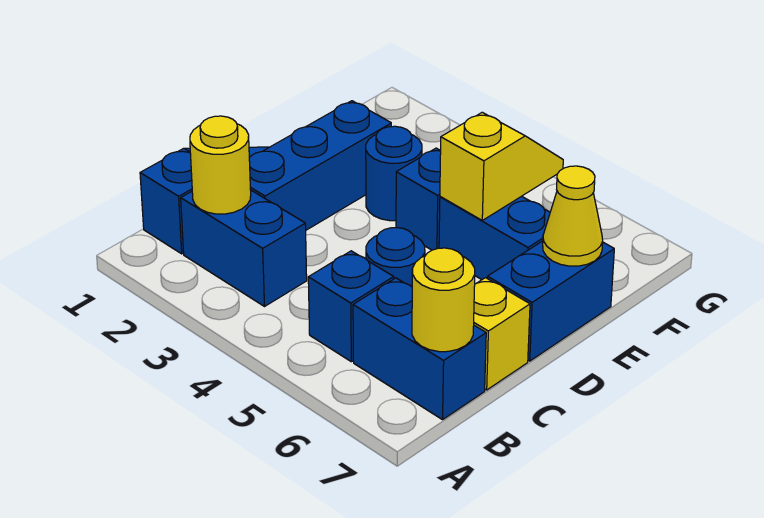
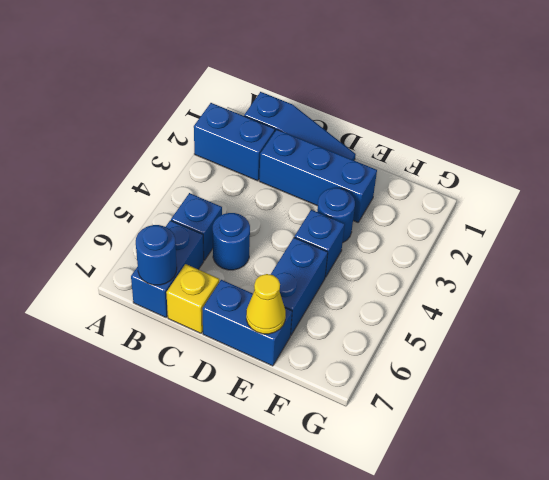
blue 1x2 brick [181,190,307,306] -> blue 1x2 brick turned to [194,103,275,181]
yellow 1x1 round brick [190,116,251,214] -> none
yellow 1x1 round brick [412,248,475,352] -> blue 1x1 round brick [136,225,177,285]
yellow 1x2 slope [440,112,563,220] -> none

